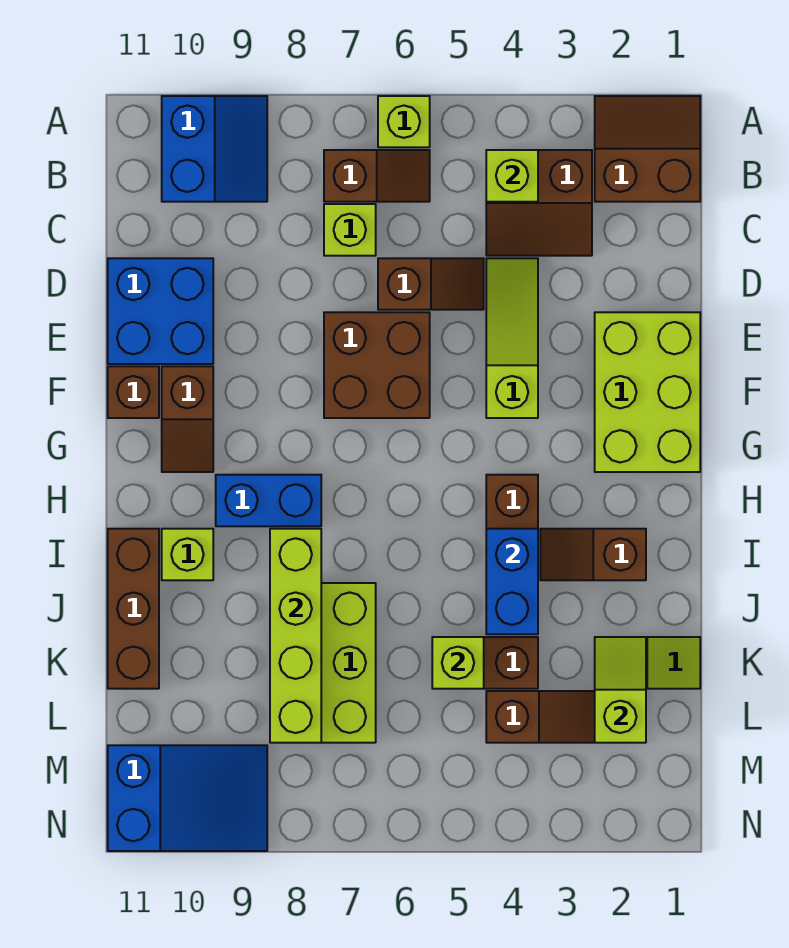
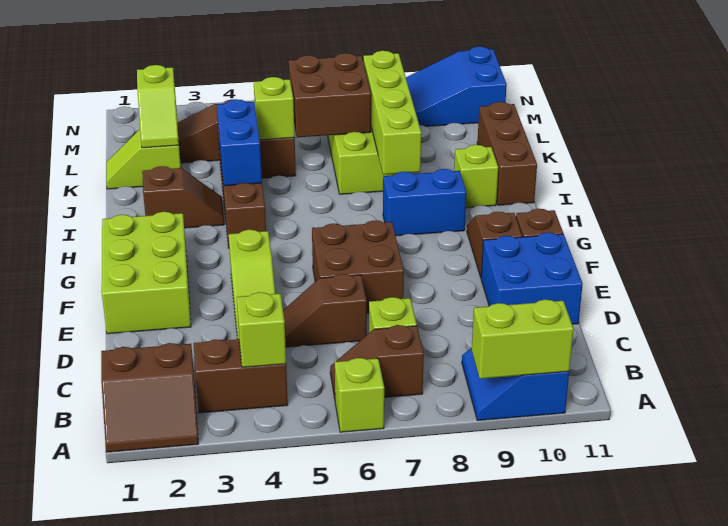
none -> lime 1x2 brick [472,300,574,379]
none -> brown 2x2 brick [289,53,371,137]

